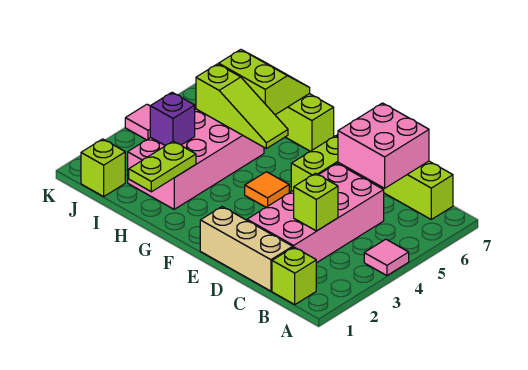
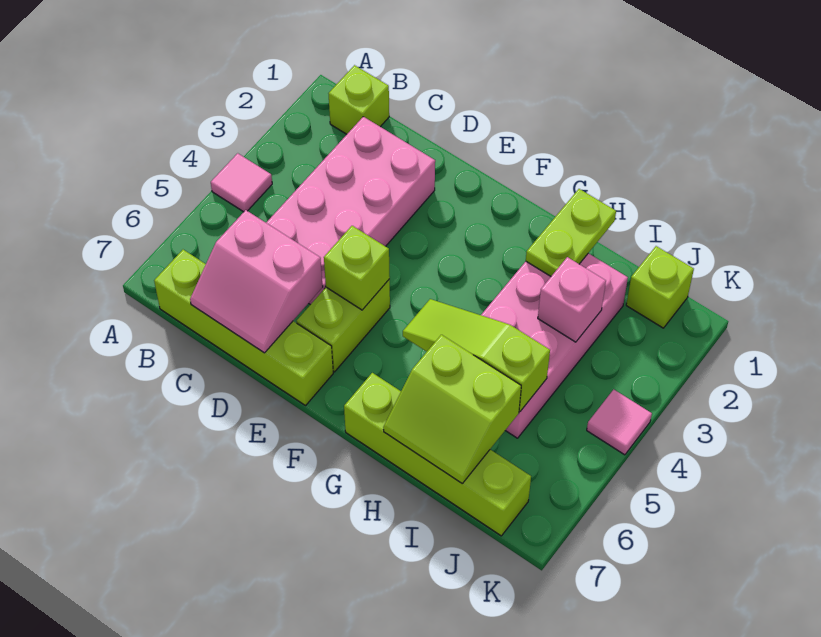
tan 1x3 brick [200,207,293,291] -> none
lime 1x1 brick [294,173,338,231] -> lime 1x1 brick moved to [324,226,390,310]
pink 2x2 brick [338,103,429,188] -> pink 2x2 slope [190,210,323,353]
orange 1x1 tile [245,172,289,207] -> none
purple 1x1 brick [150,92,195,146] -> pink 1x1 brick [538,257,606,342]

